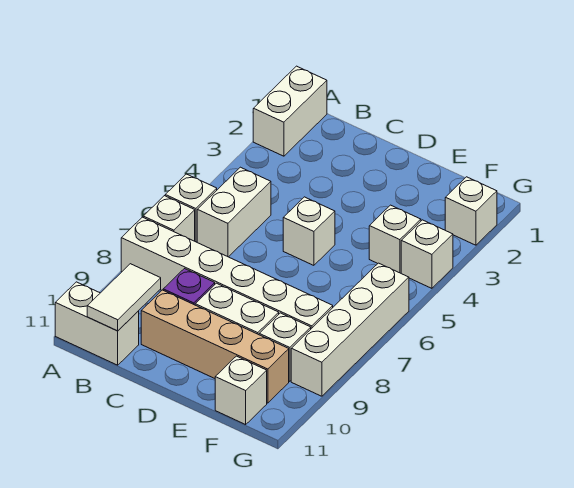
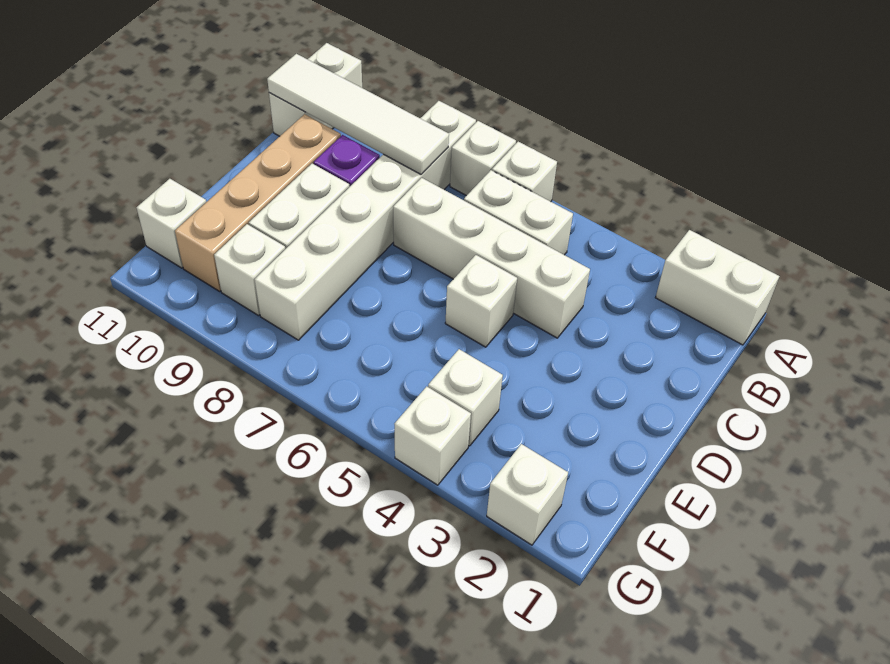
white 1x2 tile [87,264,161,331] -> white 1x4 tile [267,54,449,174]
white 1x4 brick [291,263,409,396] -> white 1x4 brick moved to [393,178,590,338]

